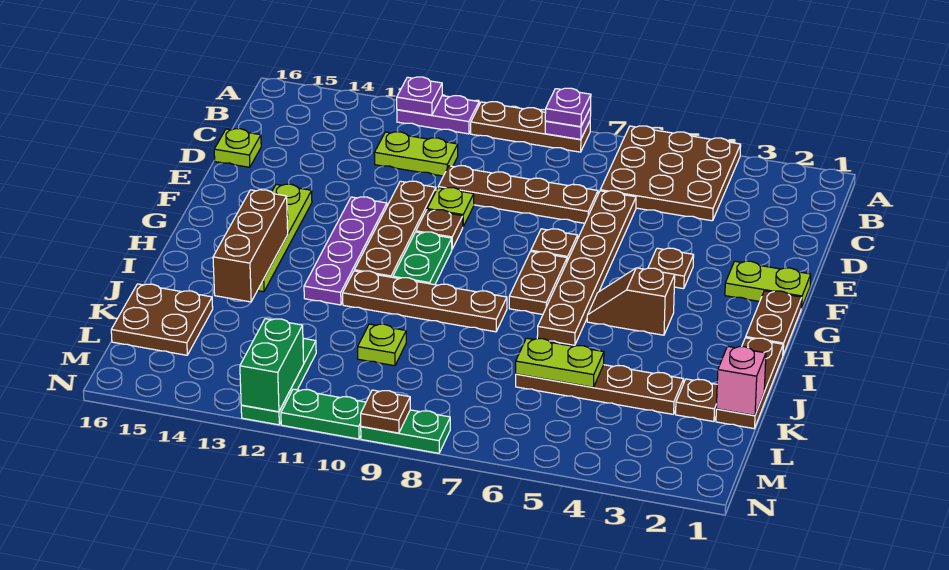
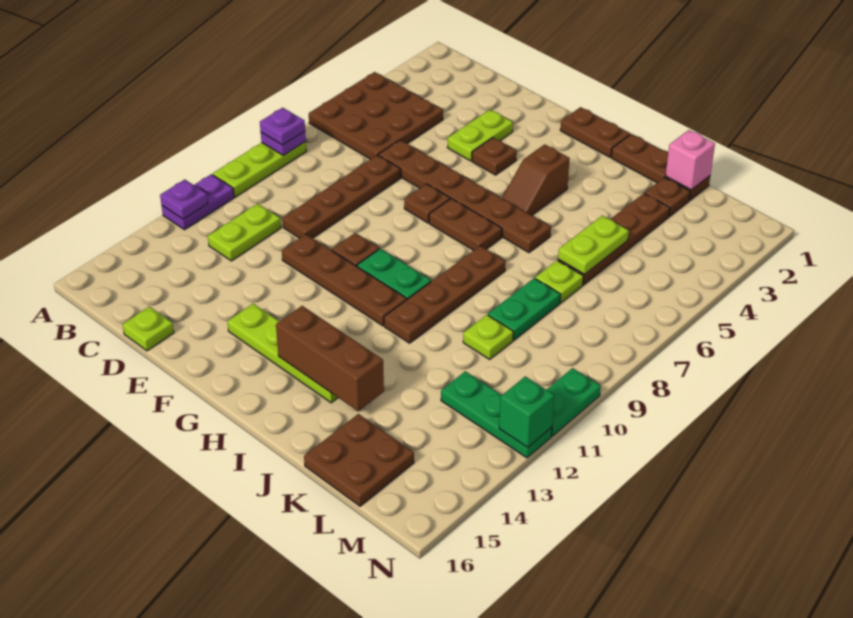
brown 1x3 plate [471,102,590,152] -> lime 1x3 plate [213,142,306,197]
lime 1x1 plate [427,188,474,226] -> lime 1x1 plate moved to [535,261,583,303]
lime 1x2 plate [725,261,811,308] -> lime 1x2 plate moved to [447,110,513,161]
purple 1x4 plate [304,197,387,305] -> none
green 1x2 brick [240,319,304,412] -> green 1x1 brick [499,376,554,447]
green 1x2 plate [361,410,450,453] -> green 1x2 plate moved to [488,278,561,340]
brown 1x1 plate [361,390,410,433] -> none

